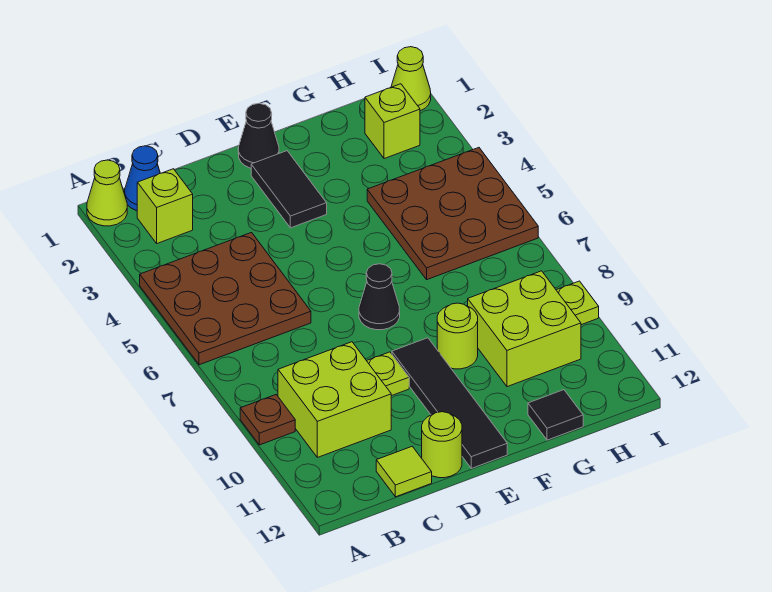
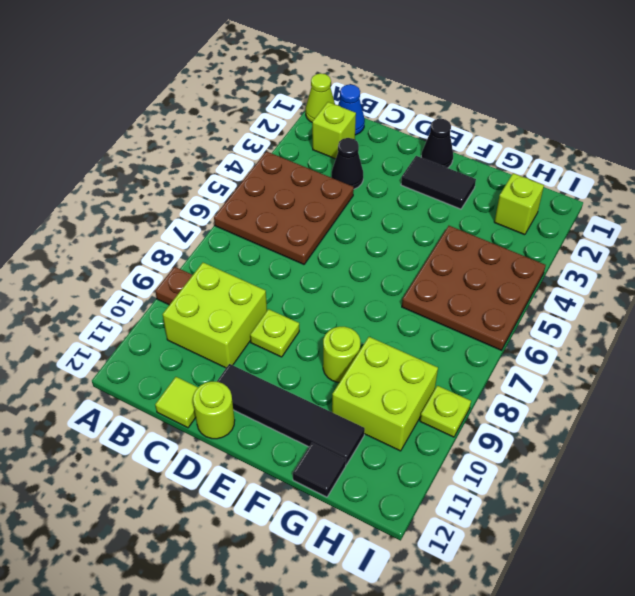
black 1x2 tile [251,151,327,228] -> black 1x2 tile turned to [401,156,476,209]
black 1x1 cone [359,264,400,330] -> black 1x1 cone moved to [332,138,363,189]
black 1x4 tile [392,338,507,468] -> black 1x4 tile turned to [217,364,365,465]
lime 1x1 cone [391,47,431,111] -> none

